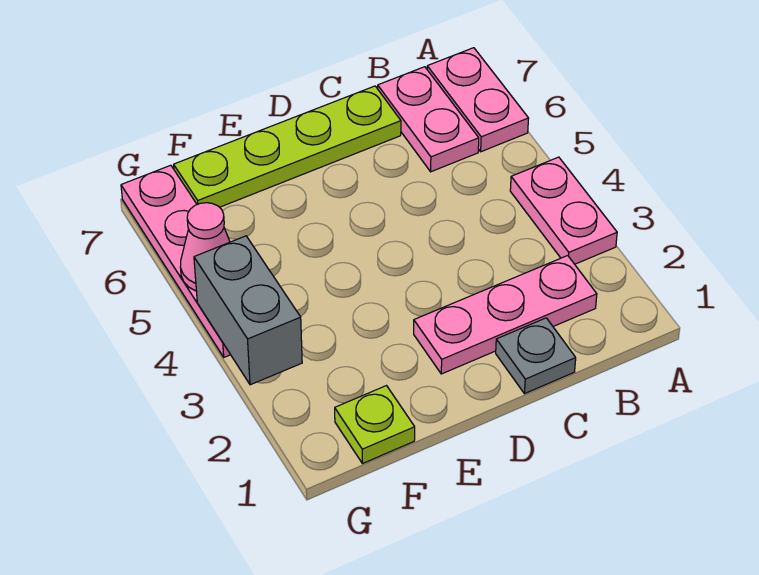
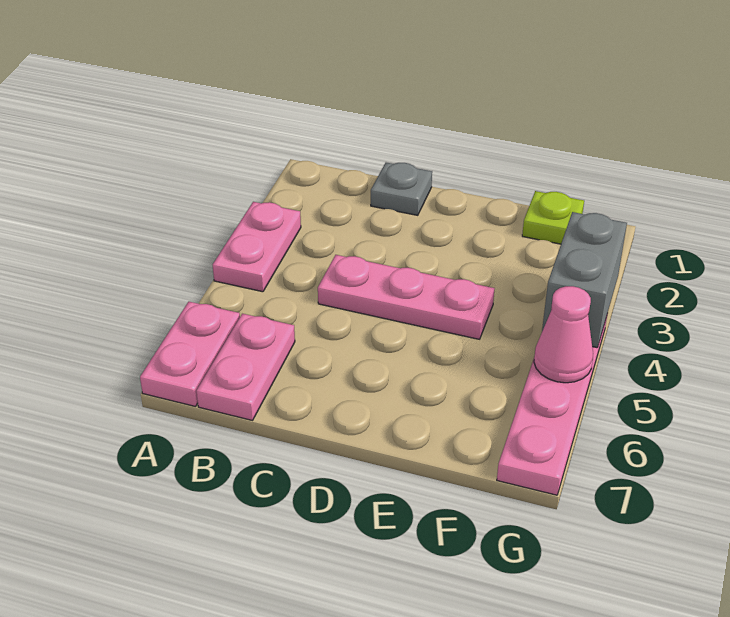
pink 1x3 plate [414,256,597,374] -> pink 1x3 plate moved to [318,255,495,339]
lime 1x4 plate [174,86,401,207] -> none

